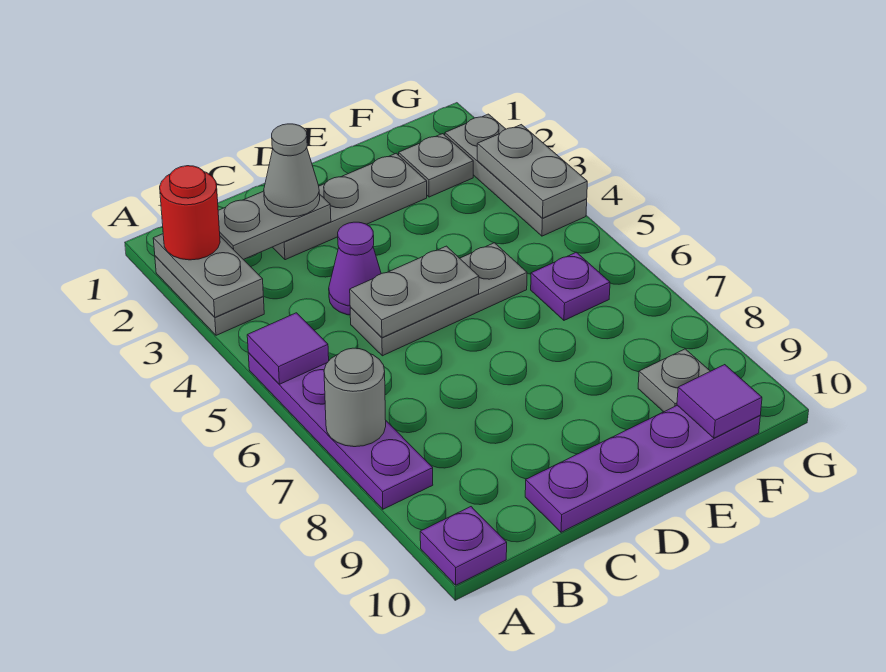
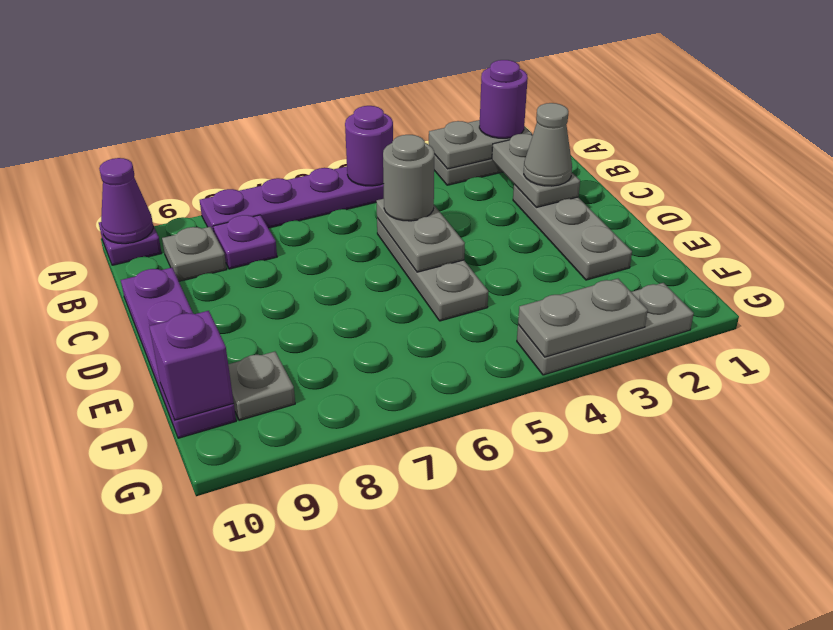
red 1x1 round brick [160,166,220,260] -> purple 1x1 round brick [479,60,528,138]
purple 1x1 tile [247,313,329,384] -> purple 1x1 round brick [345,106,393,186]
grey 1x1 round brick [324,348,386,447] -> grey 1x1 round brick moved to [383,135,434,221]
purple 1x1 cone [329,222,381,315] -> purple 1x1 cone moved to [99,158,153,244]
grey 1x1 plate [399,134,473,197] -> grey 1x1 plate moved to [162,227,227,281]
purple 1x1 plate [531,252,610,320] -> purple 1x1 plate moved to [213,215,277,269]
purple 1x1 tile [677,365,762,438] -> purple 1x1 brick [149,311,234,420]

